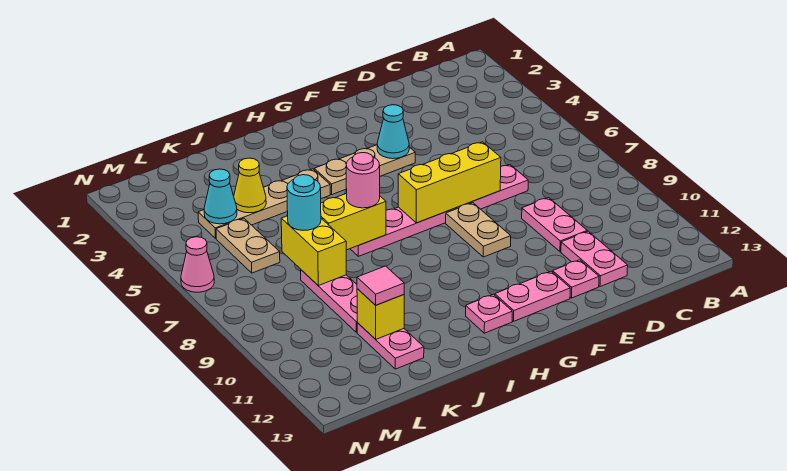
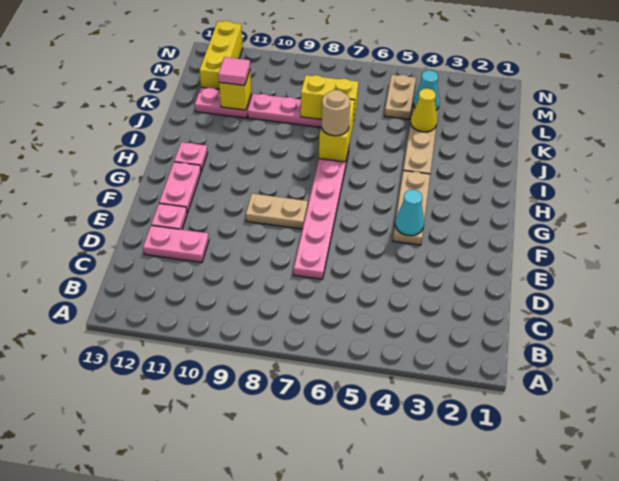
pink 1x2 plate [522,198,587,252] -> none
yellow 1x3 brick [398,142,501,223] -> yellow 1x3 brick moved to [200,21,243,89]
pink 1x1 round brick [346,153,380,208] -> tan 1x1 round brick [321,90,350,136]
cyan 1x1 round brick [287,175,321,230] -> none
tan 1x2 plate [216,218,280,273] -> tan 1x2 plate turned to [385,75,416,120]
pink 1x1 cone [181,237,214,292] -> none

